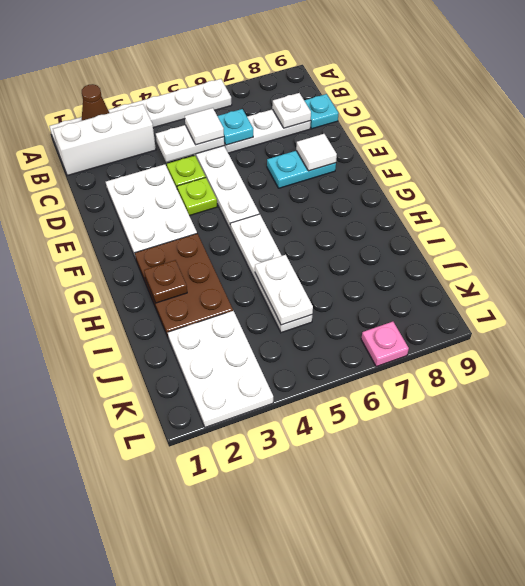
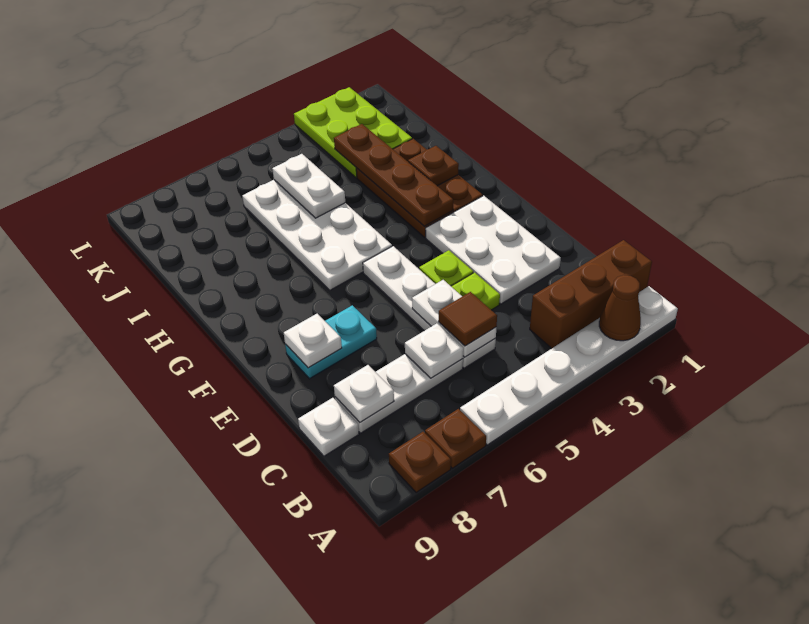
none -> brown 1x1 plate [425,409,486,468]
none -> brown 1x1 plate [389,432,451,492]
white 1x3 brick [53,104,156,176] -> brown 1x3 brick [530,240,652,349]
white 1x2 plate [156,125,224,162] -> white 1x2 plate turned to [412,280,496,357]
white 1x1 tile [185,108,224,145] -> brown 1x1 tile [439,292,497,346]
cyan 1x1 plate [218,109,253,145] -> white 1x1 plate [405,323,463,378]
cyan 1x1 plate [304,94,339,129] -> white 1x1 plate [298,398,359,456]
white 1x1 tile [296,134,337,171] -> white 1x1 plate [284,314,342,368]
none -> brown 1x4 plate [334,124,453,226]
white 1x4 plate [230,214,312,333] -> white 2x4 plate [242,180,392,290]
white 2x3 plate [168,311,273,427] -> lime 2x3 plate [294,87,412,177]
pink 1x1 plate [361,322,409,367] -> none

